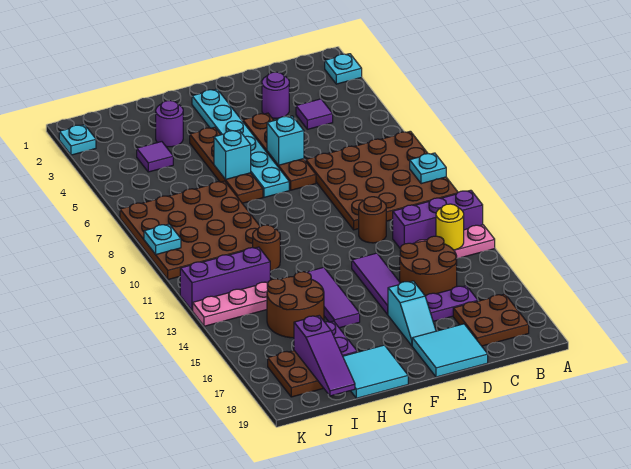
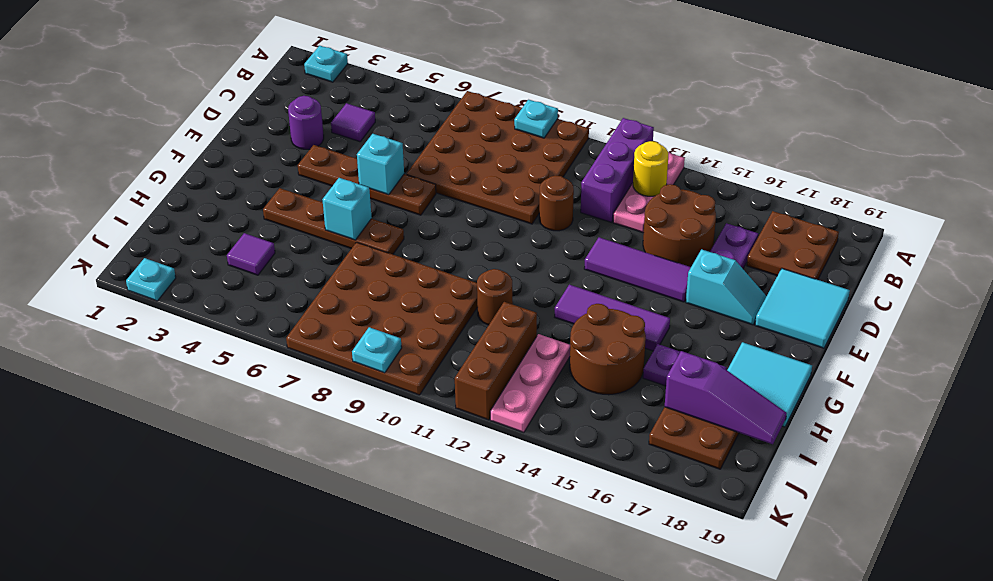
cyan 1x6 plate [192,89,289,197] -> none
purple 1x1 round brick [156,101,183,147] -> none
purple 1x3 brick [180,247,270,311] -> brown 1x3 brick [455,302,537,420]

